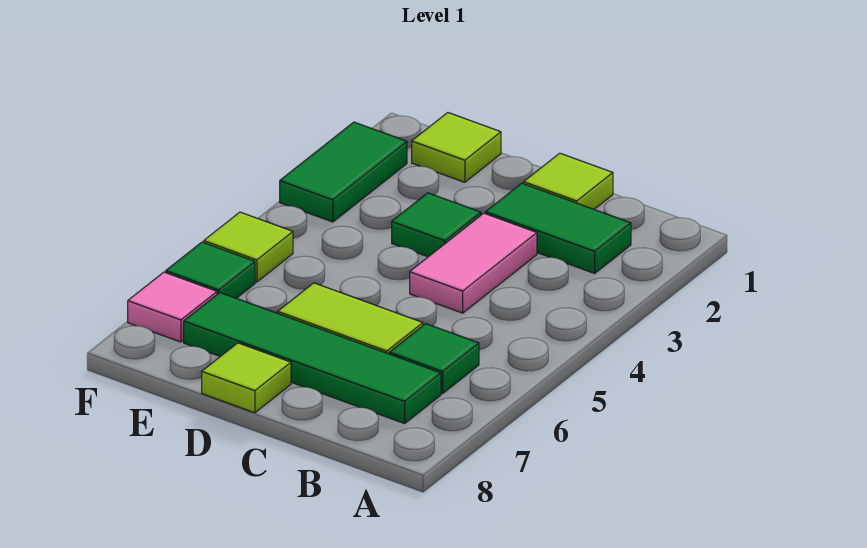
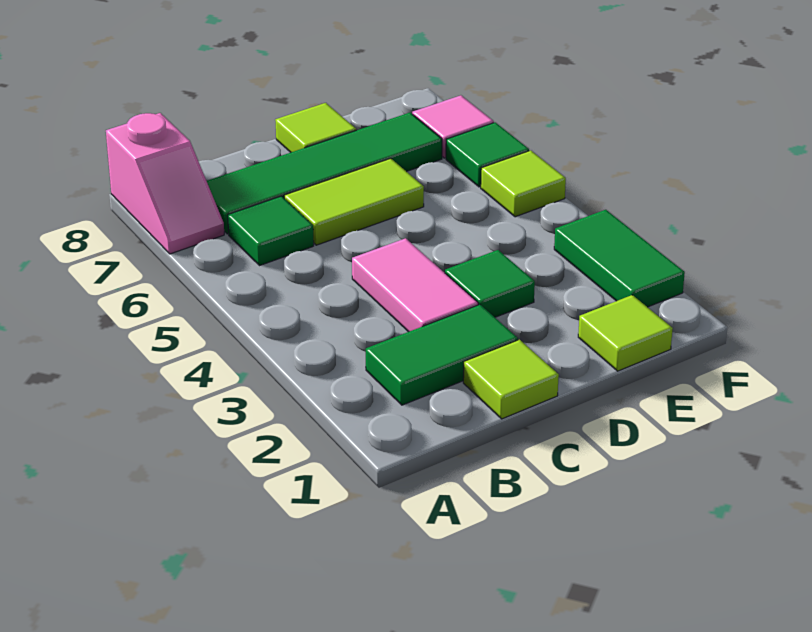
none -> pink 1x2 slope [106,113,224,254]

